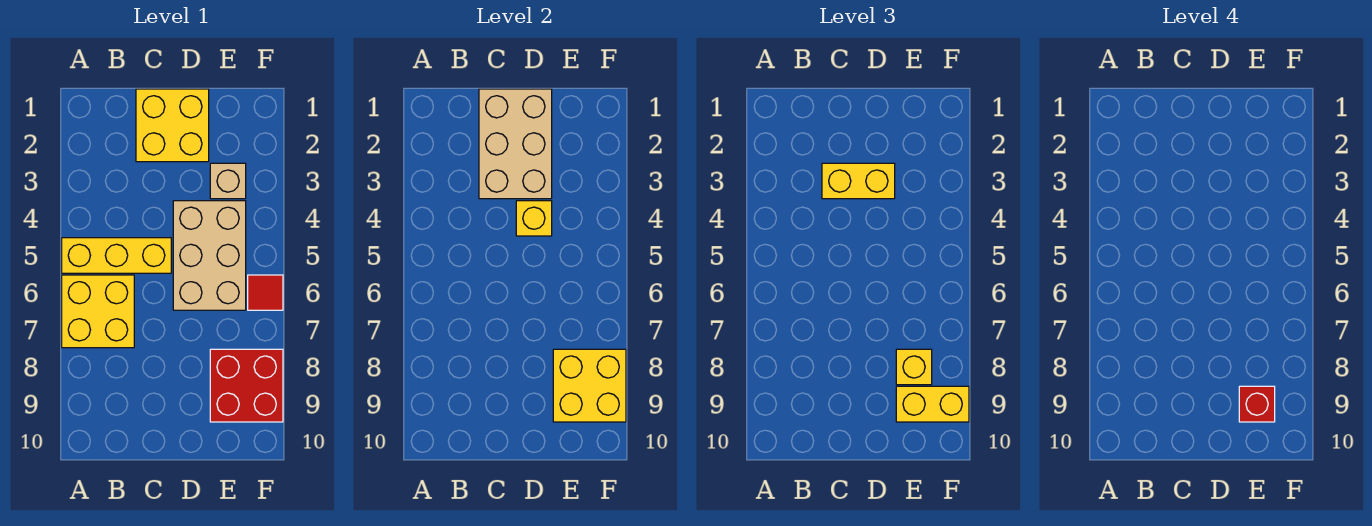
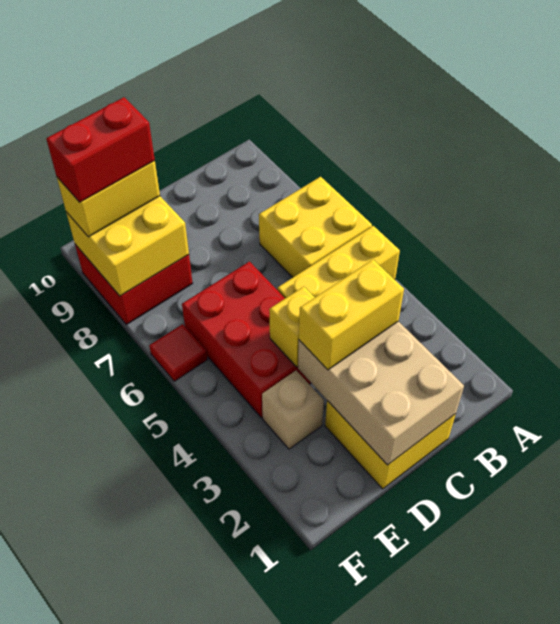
tan 2x3 brick [173,201,246,310] -> red 2x3 brick [182,262,311,418]
yellow 1x1 brick [896,349,932,385] -> none
red 1x1 brick [1239,386,1275,422] -> red 1x2 brick [46,97,155,202]

